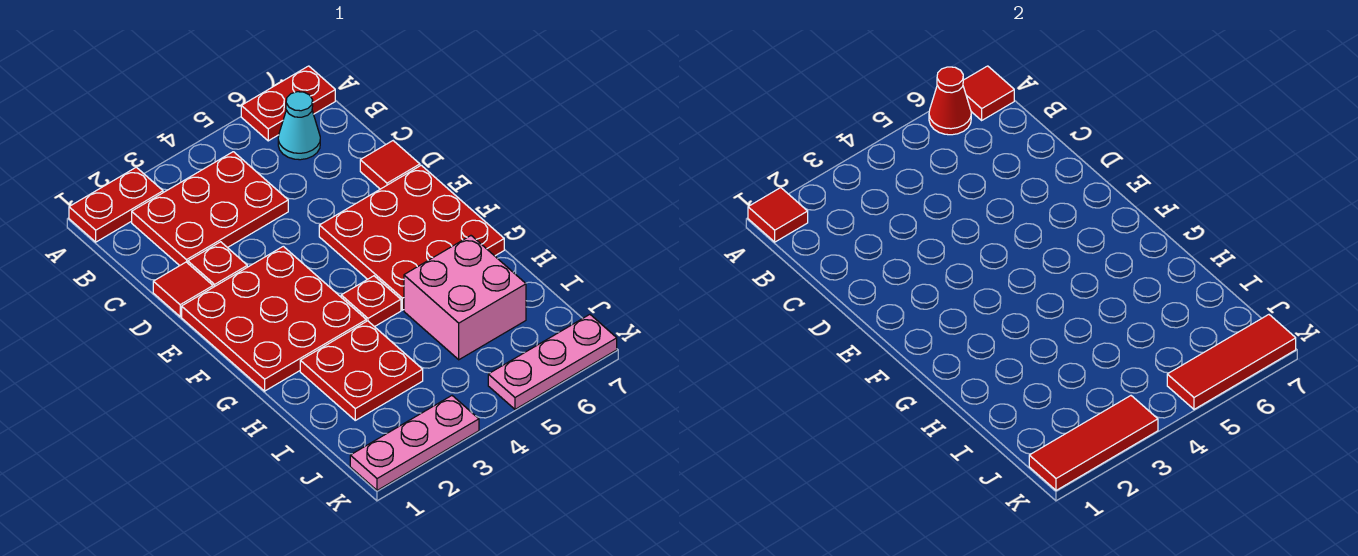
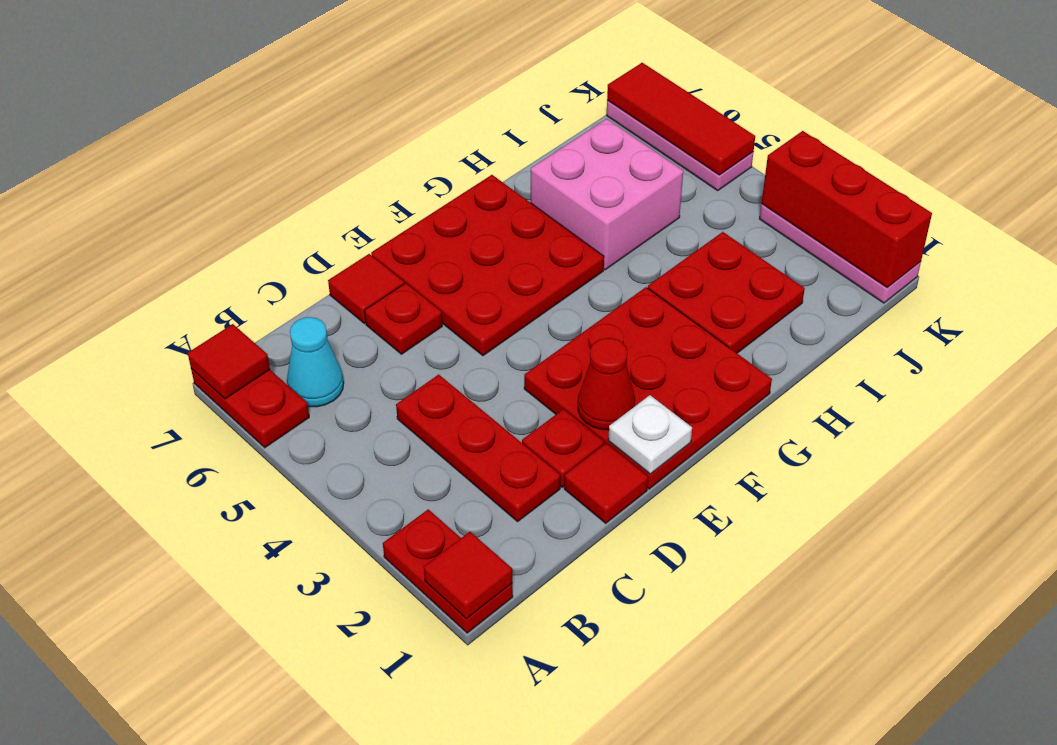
red 1x1 cone [929,67,971,135] -> red 1x1 cone moved to [578,338,635,430]
red 2x3 plate [132,152,288,266] -> red 1x3 plate [396,375,560,521]
none -> white 1x1 plate [608,395,692,474]
red 1x1 plate [341,276,401,327] -> red 1x1 plate moved to [365,283,442,354]
red 1x3 tile [1029,396,1158,490] -> red 1x3 brick [762,131,932,288]

